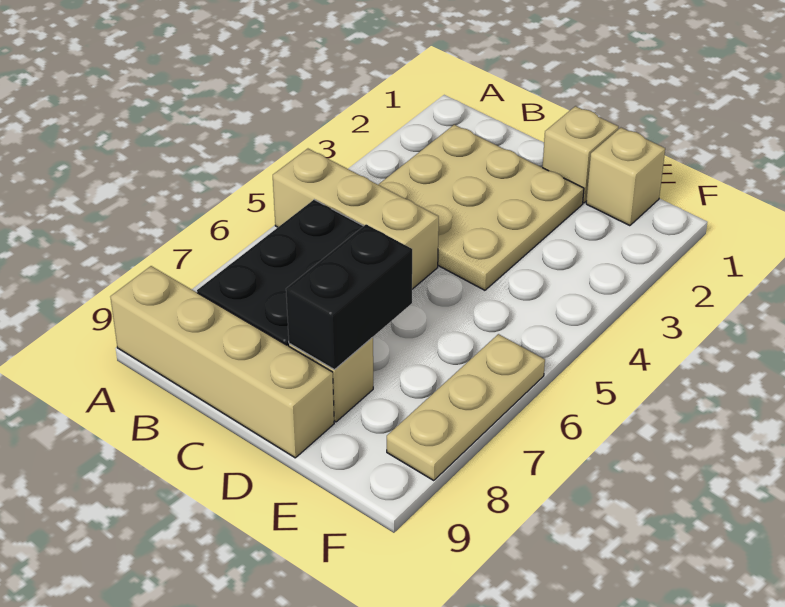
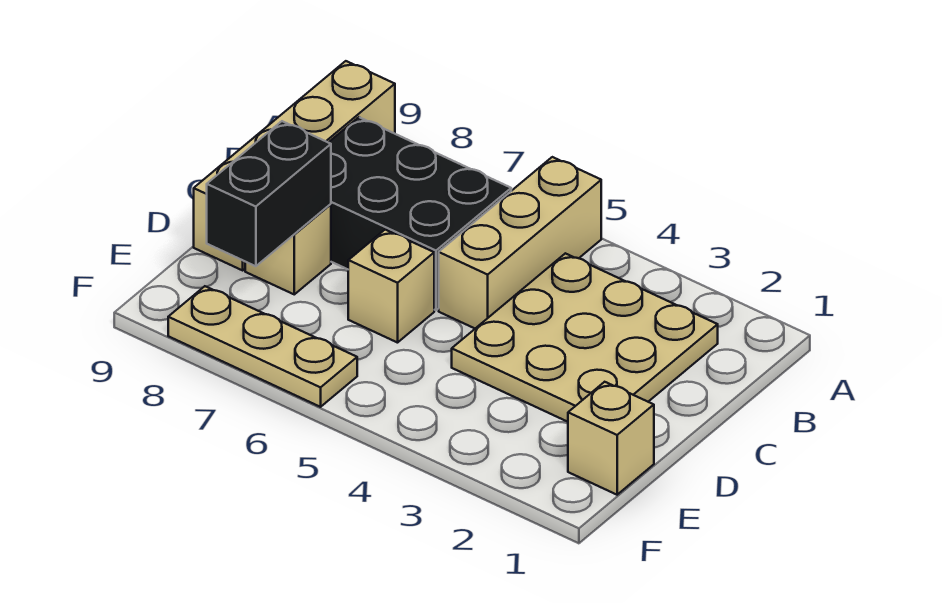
tan 1x1 brick [542,106,619,203] -> tan 1x1 brick moved to [348,230,434,343]
black 1x2 brick [286,224,412,370] -> black 1x2 brick turned to [207,121,331,266]

